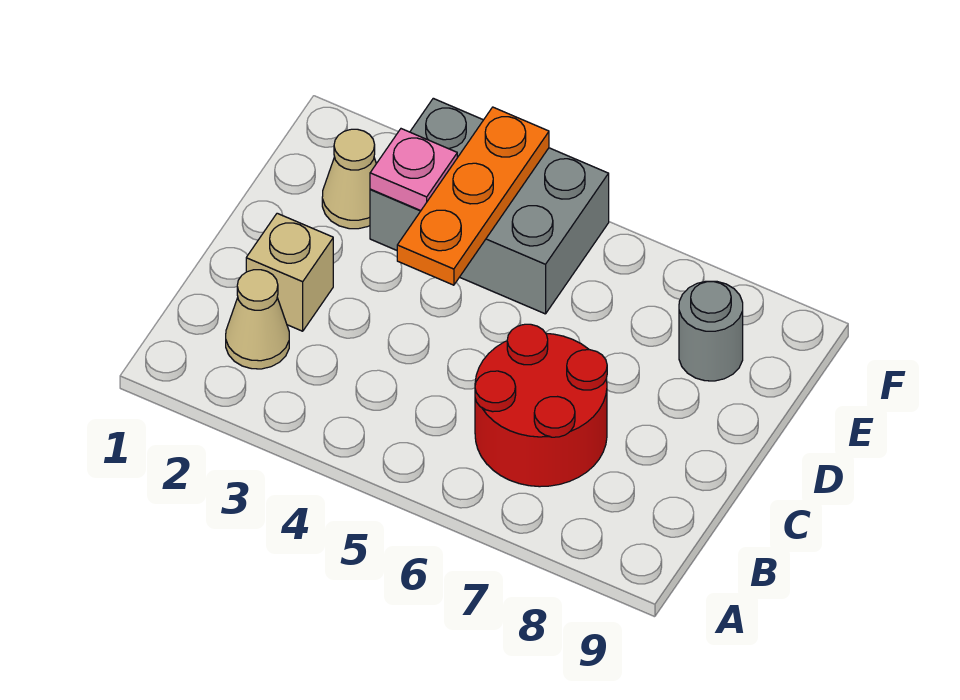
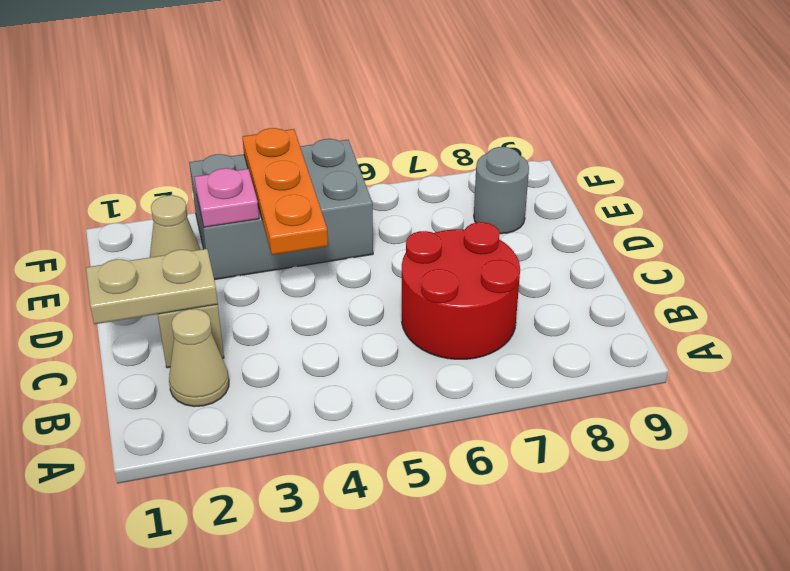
none -> tan 1x2 plate [86,249,218,324]

